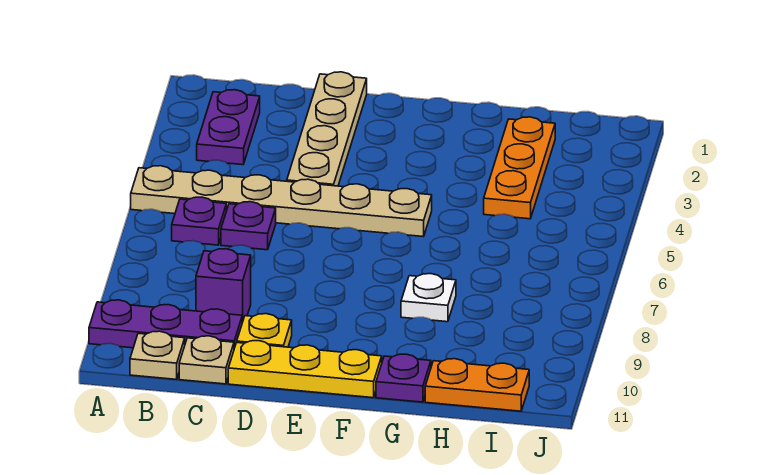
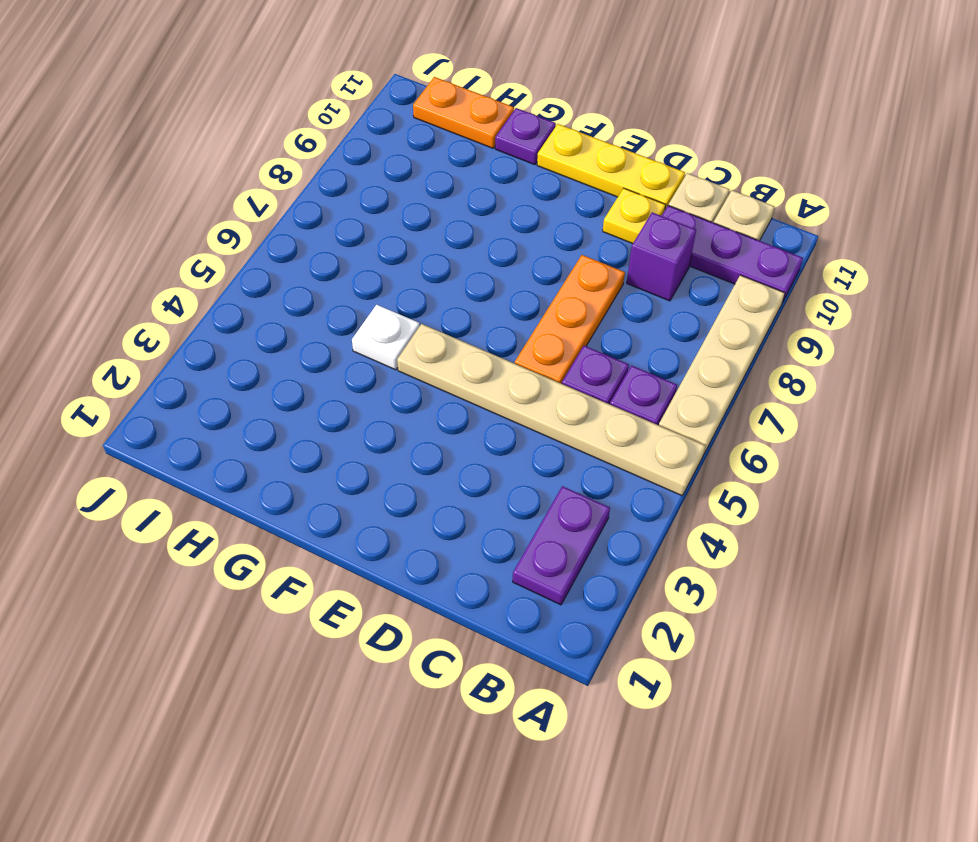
tan 1x4 plate [287,72,367,186] -> tan 1x4 plate moved to [659,275,785,453]
white 1x1 plate [401,274,456,322] -> white 1x1 plate moved to [352,305,419,370]
orange 1x3 plate [484,117,555,219] -> orange 1x3 plate moved to [515,255,625,384]

